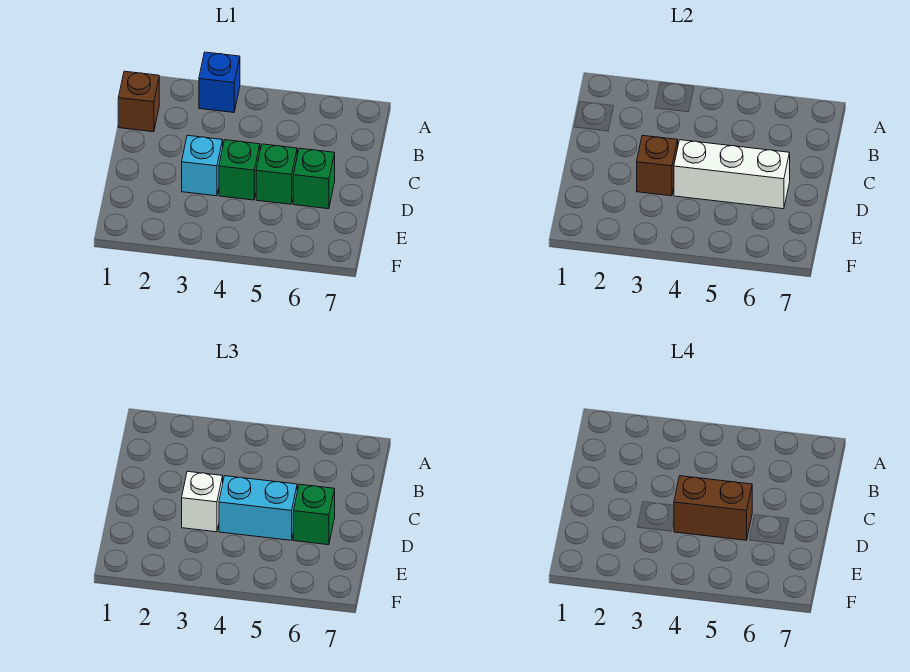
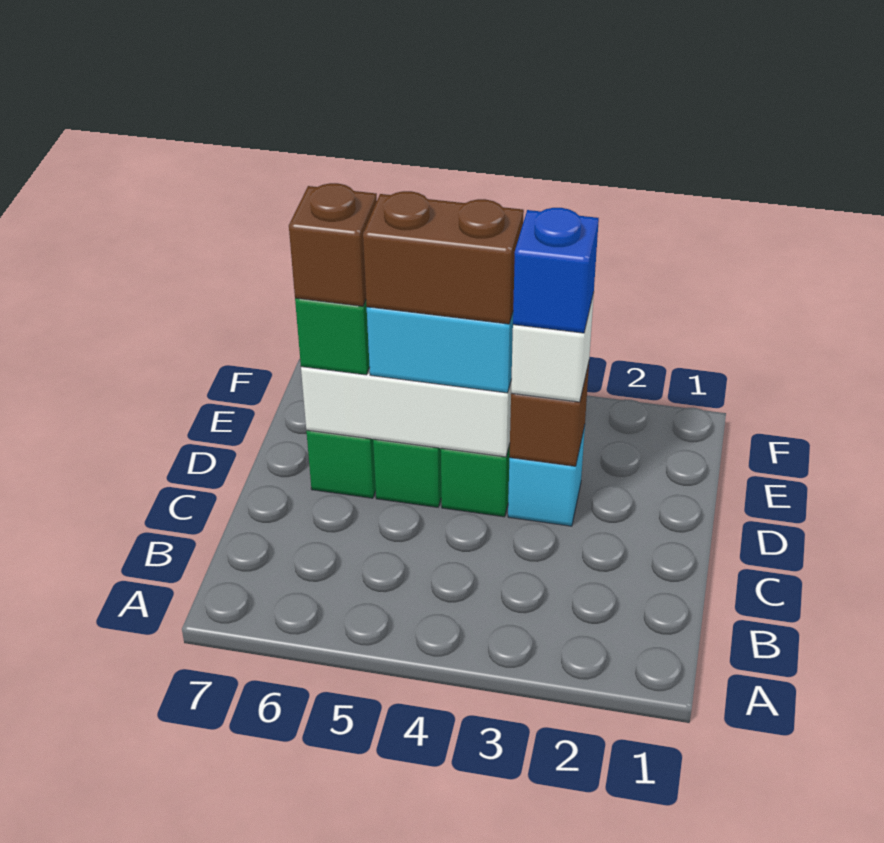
blue 1x1 brick [199,52,240,113] -> blue 1x1 brick moved to [513,208,599,333]
brown 1x1 brick [118,71,159,132] -> brown 1x1 brick moved to [289,183,377,306]

